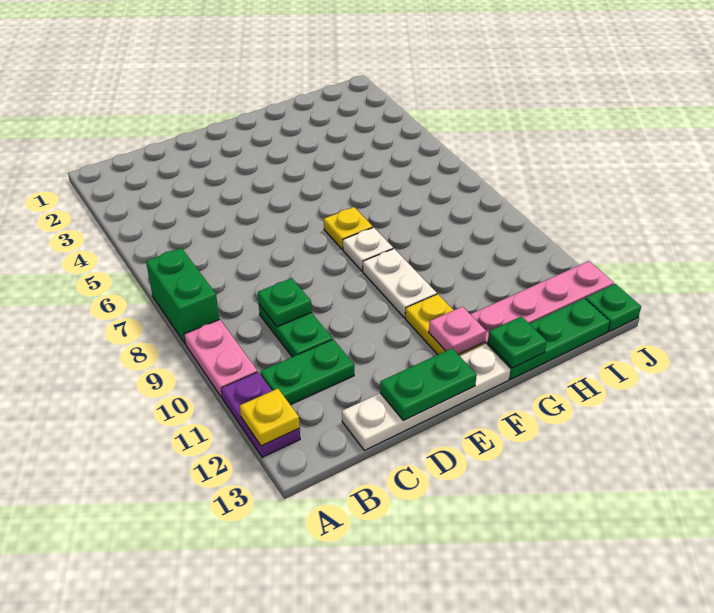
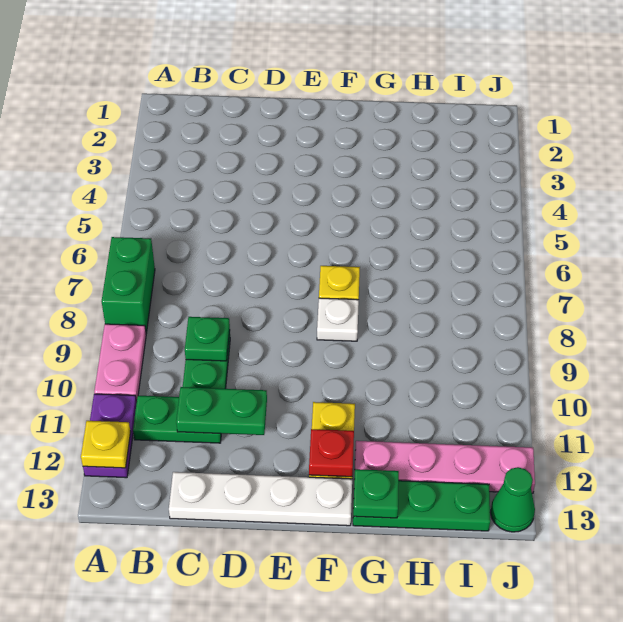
green 1x2 plate [380,348,477,420] -> green 1x2 plate moved to [176,387,267,435]
white 1x2 plate [363,249,437,318] -> none
pink 1x1 plate [429,307,486,355] -> red 1x1 plate [309,429,354,477]
green 1x1 plate [586,284,641,332] -> green 1x1 cone [490,467,535,532]

